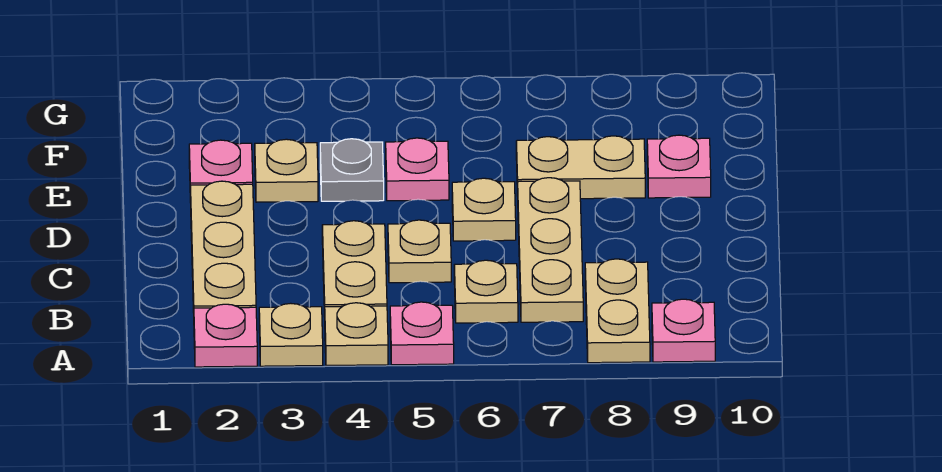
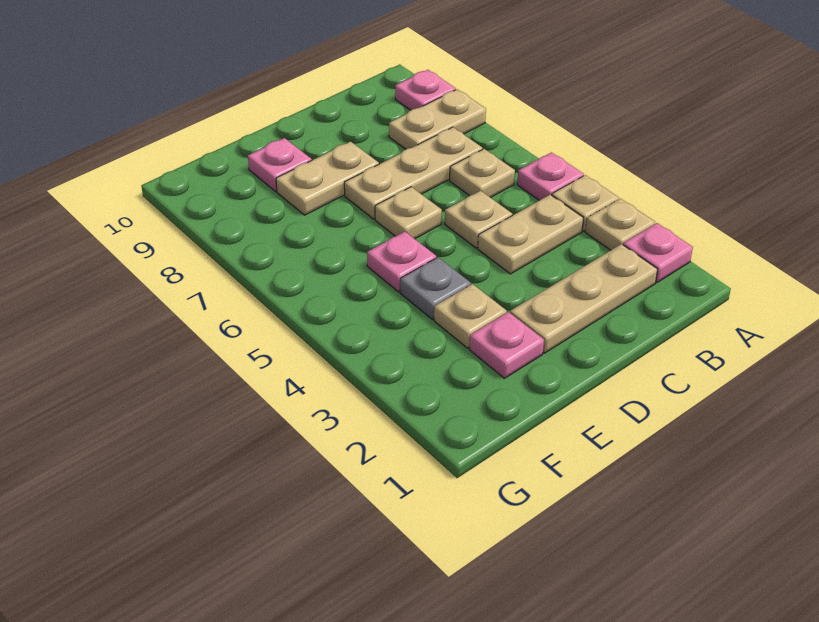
tan 1x2 plate [516,136,645,199] -> tan 1x2 plate turned to [276,142,379,215]

